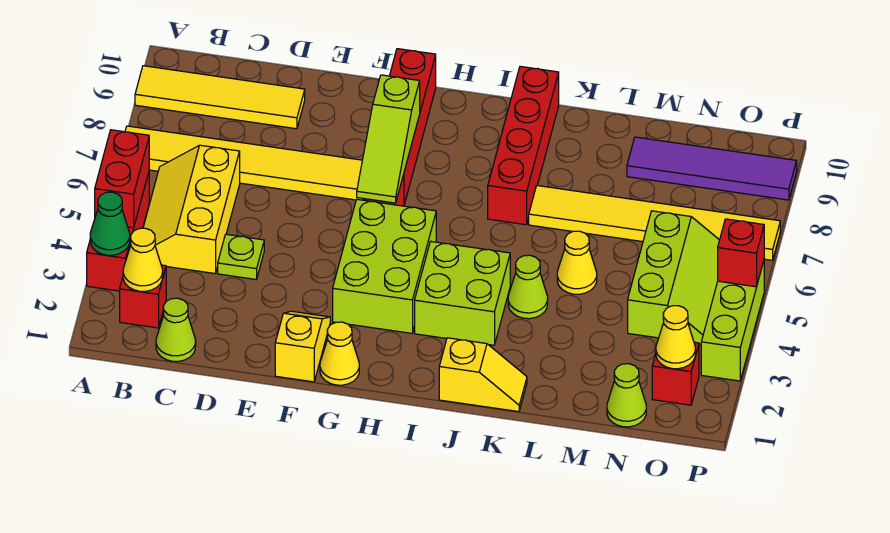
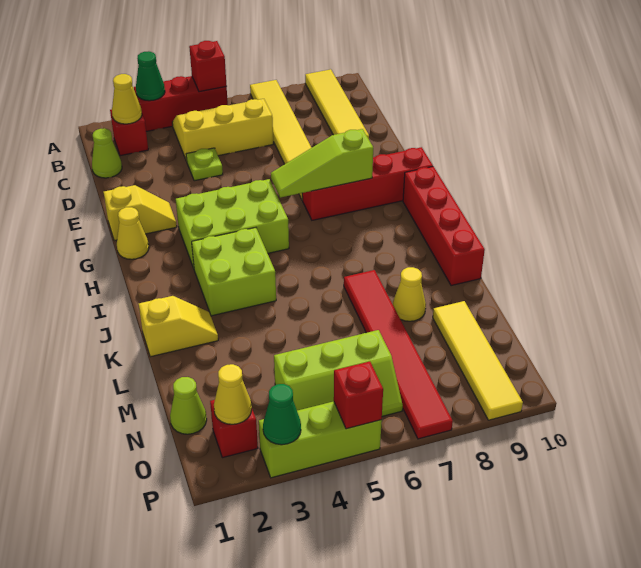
red 1x2 brick [95,130,149,228] -> red 1x1 brick [189,41,227,92]
yellow 1x2 slope [439,338,527,412] -> yellow 1x2 slope turned to [139,296,218,357]
red 1x4 brick [488,66,559,225] -> red 1x4 brick turned to [403,167,485,286]
lime 1x1 cone [508,255,548,319] -> none
yellow 1x6 tile [529,186,780,260] -> red 1x6 tile [344,270,453,439]
yellow 1x1 cone [557,231,597,294] -> yellow 1x1 cone moved to [393,267,426,321]
purple 1x4 tile [627,137,797,200] -> yellow 1x4 tile [433,301,523,420]
none -> green 1x1 cone [263,384,301,445]

